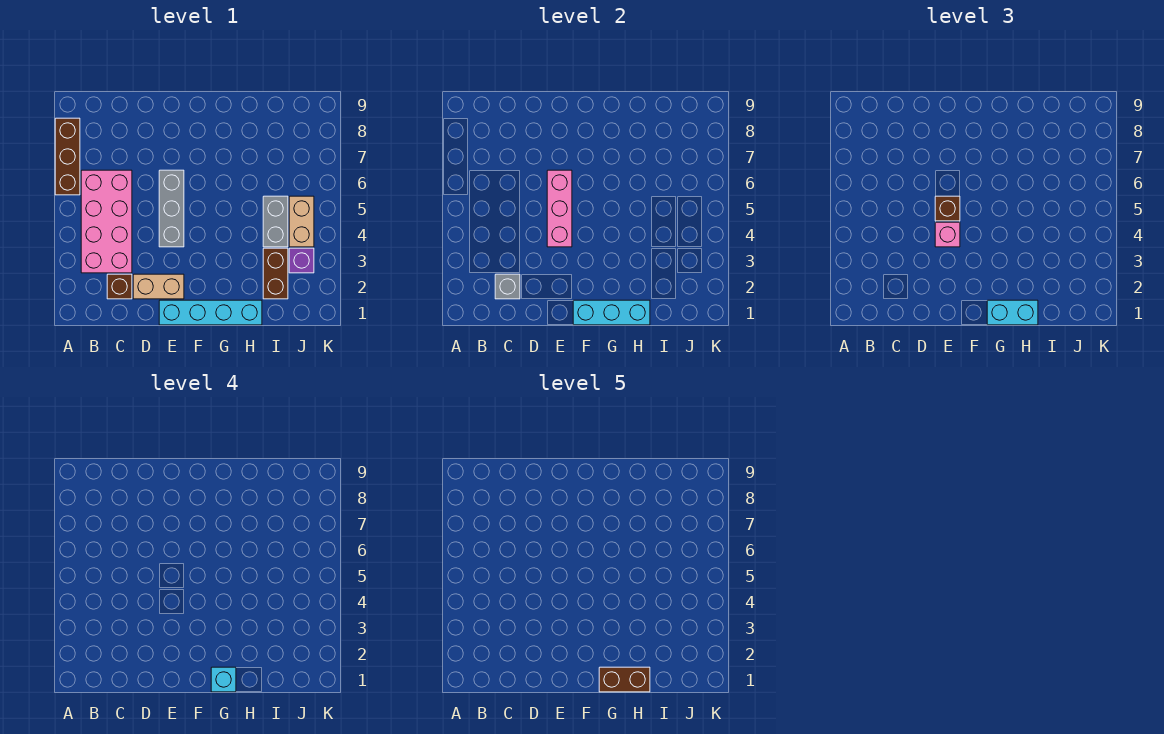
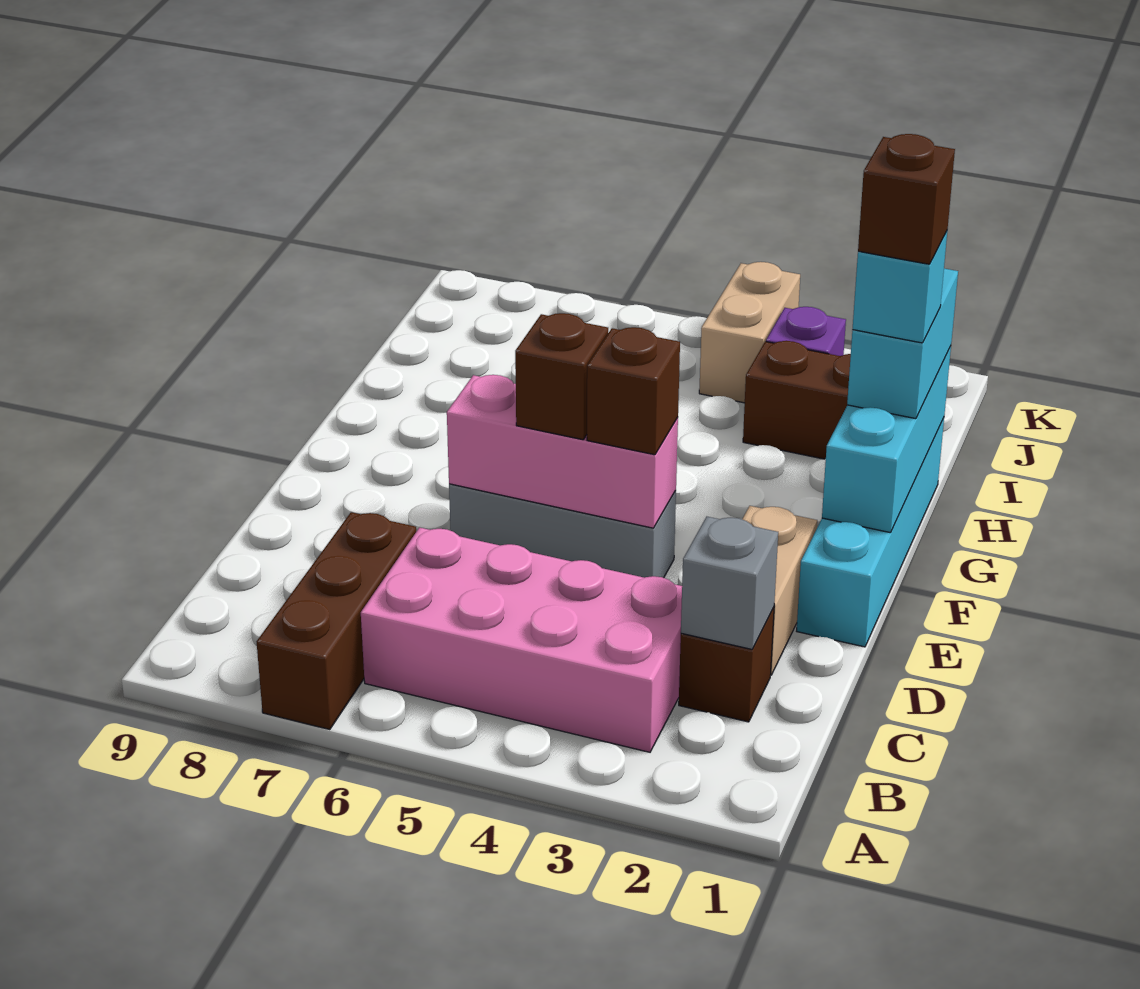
brown 1x3 brick [55,118,80,195] -> brown 1x3 brick turned to [256,512,416,730]
pink 1x1 brick [935,222,960,247] -> brown 1x1 brick [587,327,680,455]
brown 1x2 brick [599,667,650,692] -> brown 1x1 brick [858,134,955,264]
grey 1x2 brick [263,196,288,247] -> none
tan 1x2 brick [289,196,314,247] -> tan 1x2 brick turned to [699,262,800,403]

